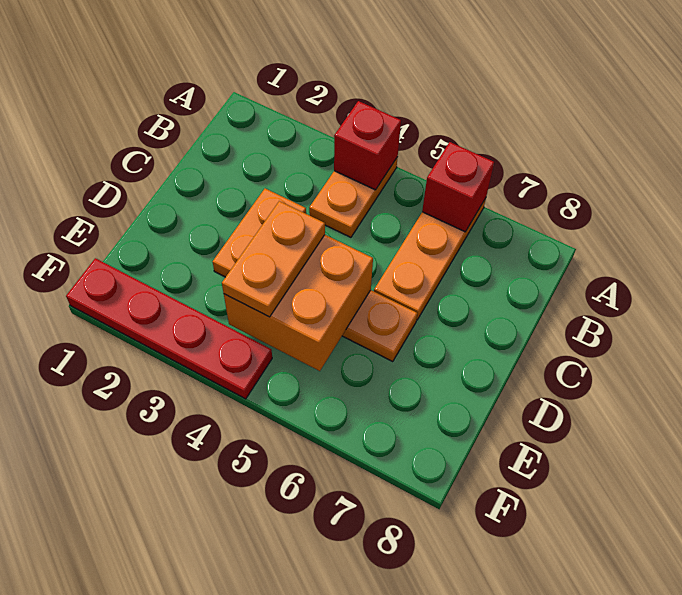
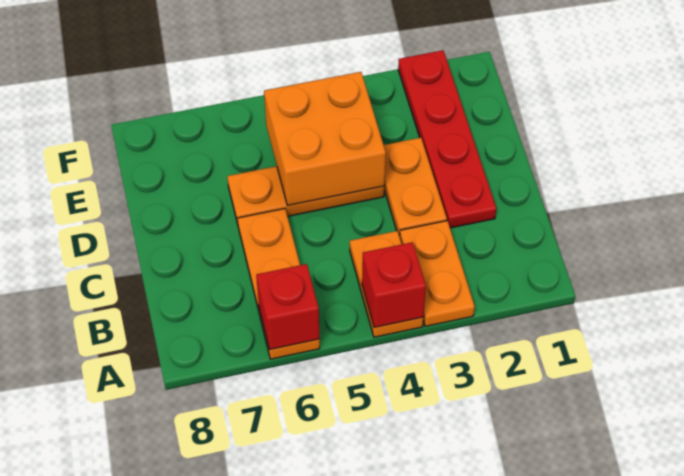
orange 1x2 plate [222,201,325,317] -> orange 1x2 plate moved to [400,221,475,326]
red 1x4 plate [66,258,272,399] -> red 1x4 plate turned to [398,50,496,228]

